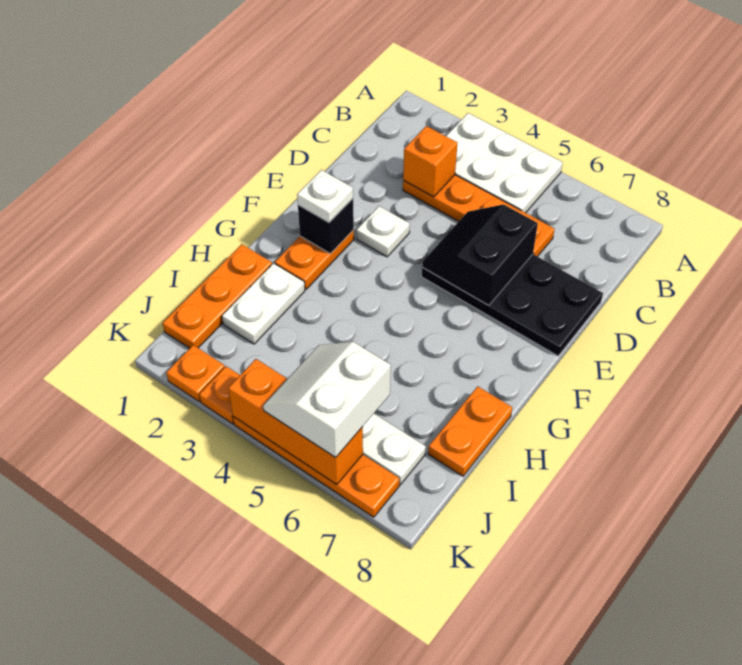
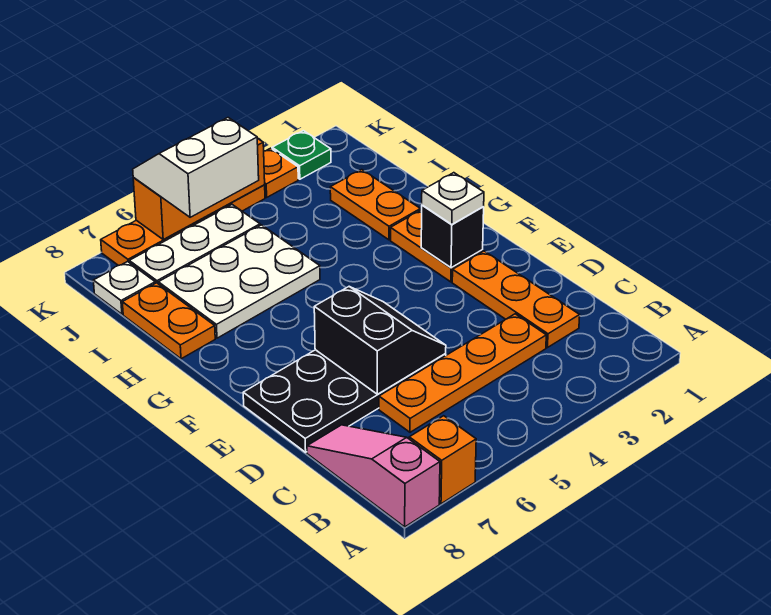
white 2x3 plate [446,113,563,213] -> white 2x3 plate moved to [158,225,320,338]
none -> pink 1x3 slope [307,425,440,527]
orange 1x1 brick [403,126,457,197] -> orange 1x1 brick moved to [409,416,476,504]
white 1x1 plate [356,206,410,257] -> white 1x1 plate moved to [93,262,155,314]
orange 1x3 plate [163,244,272,348] -> orange 1x3 plate moved to [452,251,580,348]
white 1x2 plate [222,263,305,344] -> orange 1x2 plate [330,170,420,240]
white 2x2 slope [263,342,391,457] -> white 2x2 slope turned to [133,118,259,217]
orange 1x1 plate [166,345,225,401] -> green 1x1 plate [272,131,331,179]

